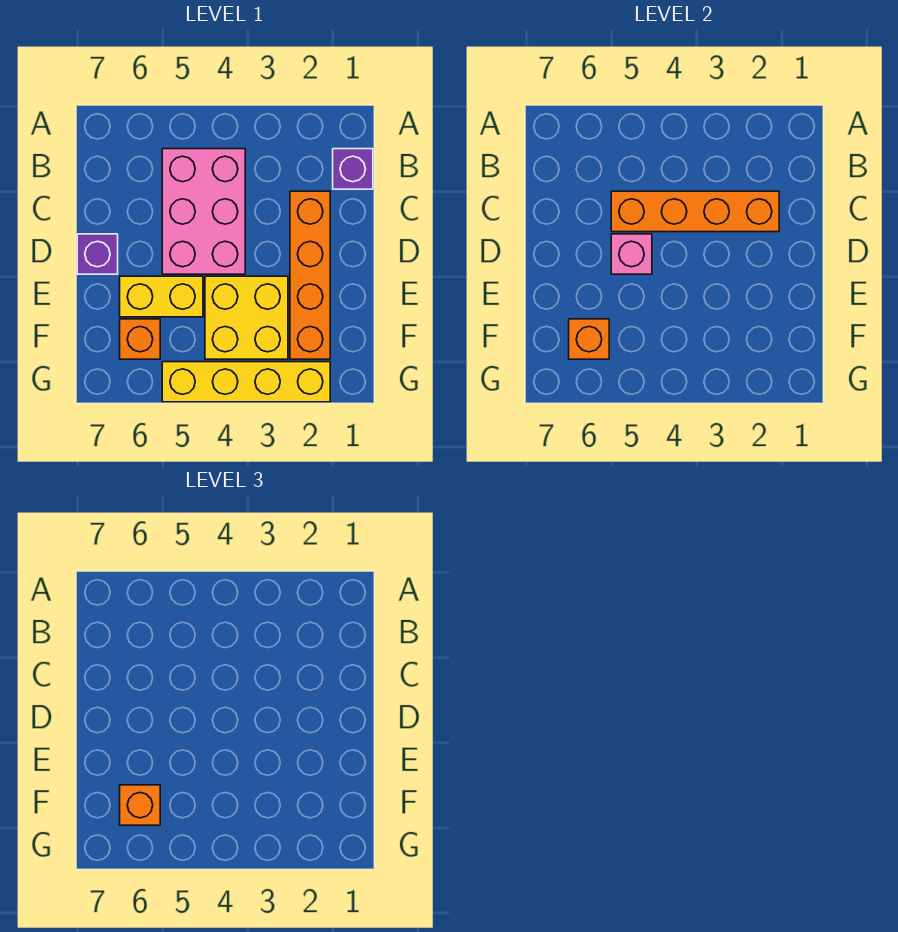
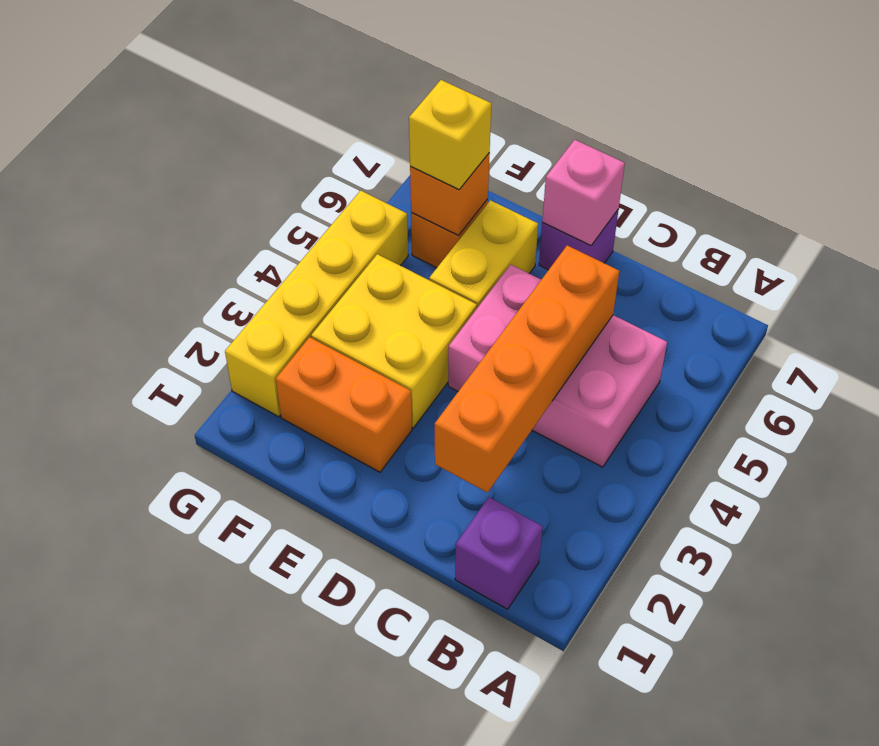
orange 1x4 brick [290,191,330,359] -> orange 1x2 brick [276,337,412,472]
pink 1x1 brick [611,234,652,274] -> pink 1x1 brick moved to [542,140,625,245]
orange 1x1 brick [120,785,160,825] -> yellow 1x1 brick [409,80,491,190]

